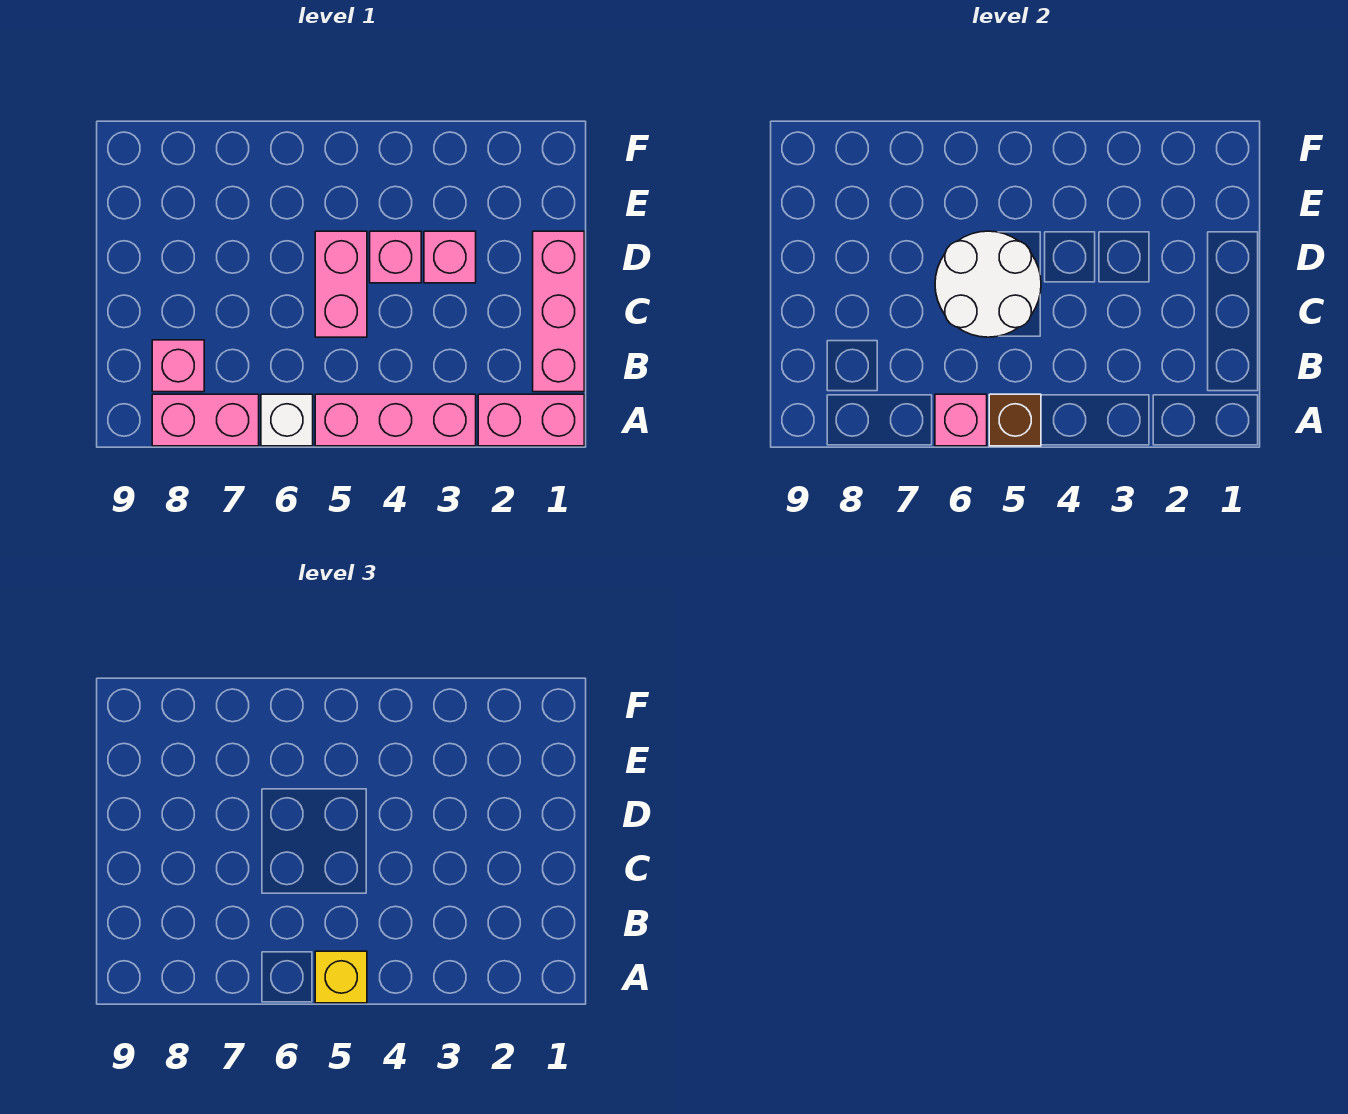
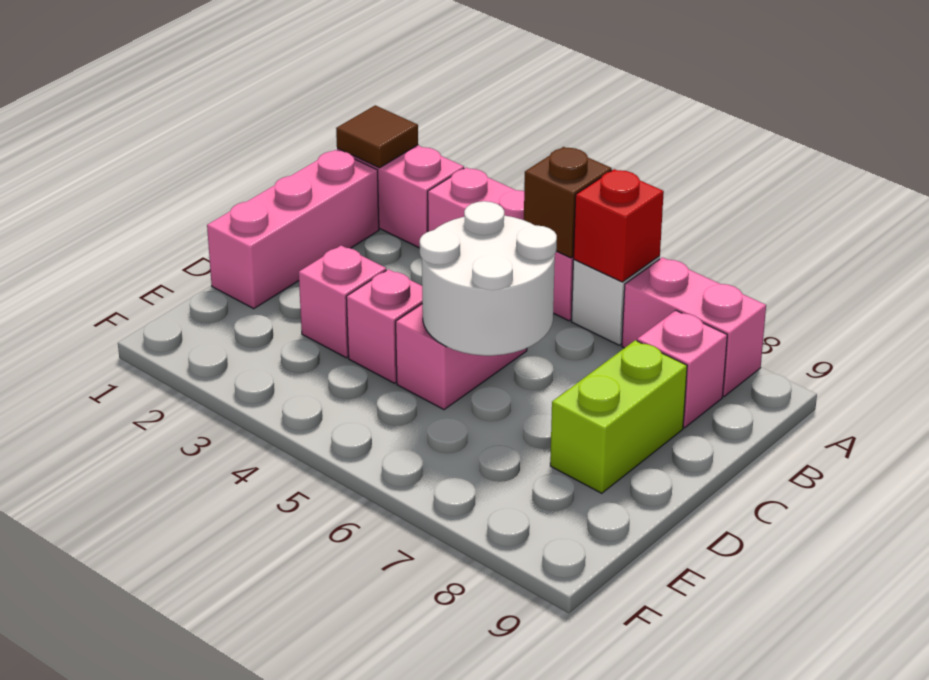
none -> brown 1x1 tile [336,105,418,168]
yellow 1x1 brick [315,951,367,1003] -> none
pink 1x1 brick [935,394,987,446] -> red 1x1 brick [574,169,664,282]
none -> lime 1x2 brick [550,340,687,493]

